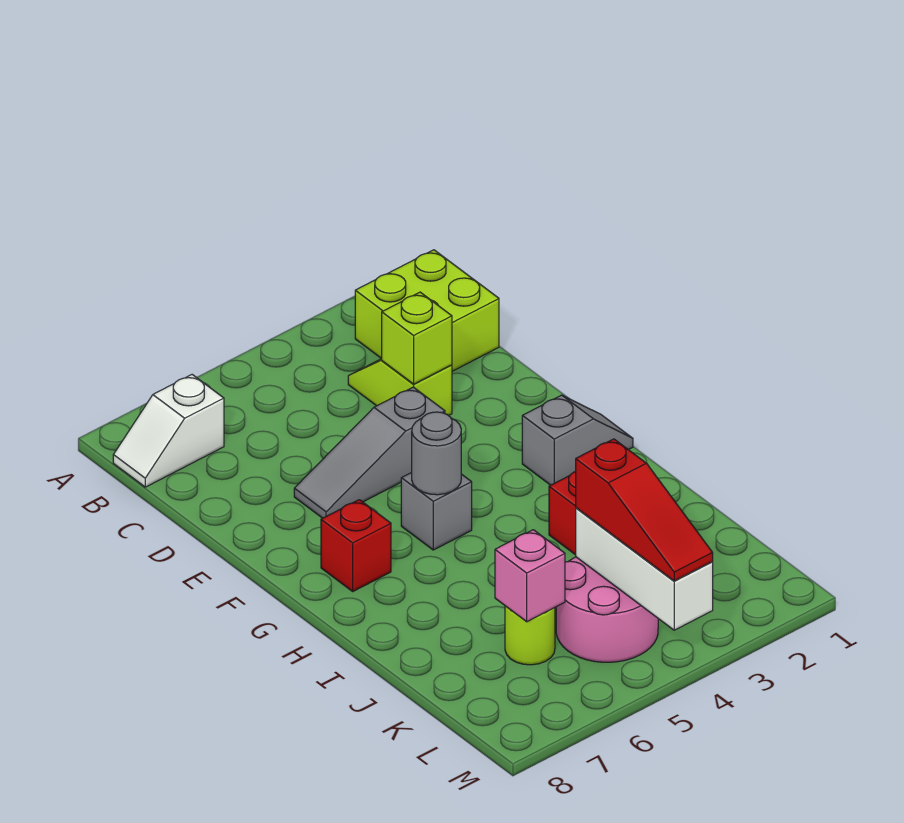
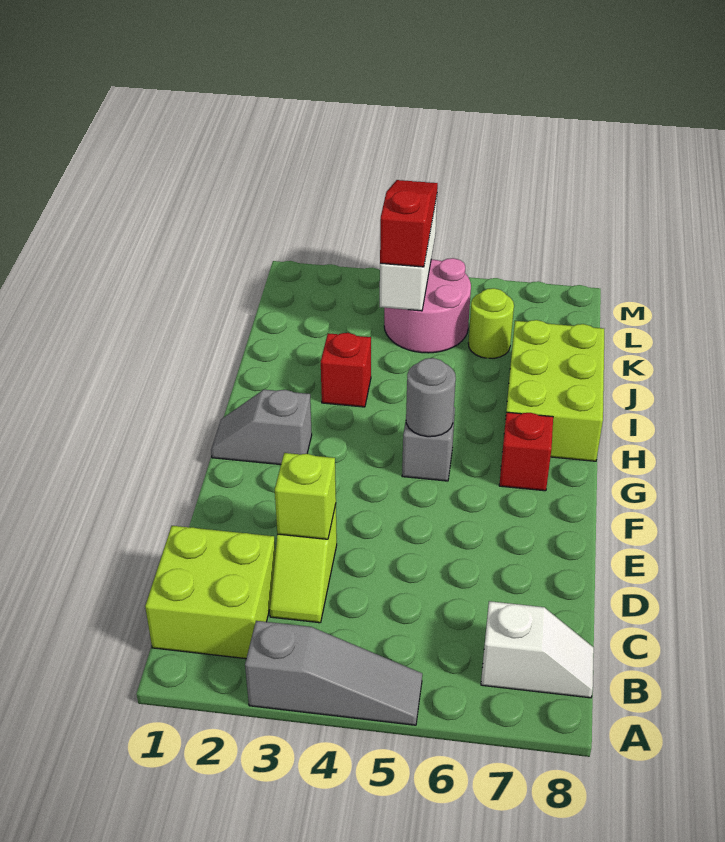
grey 1x3 slope [294,387,445,518] -> grey 1x3 slope moved to [245,621,422,725]
none -> lime 2x3 brick [505,320,604,461]
pink 1x1 brick [495,530,565,622] -> none

